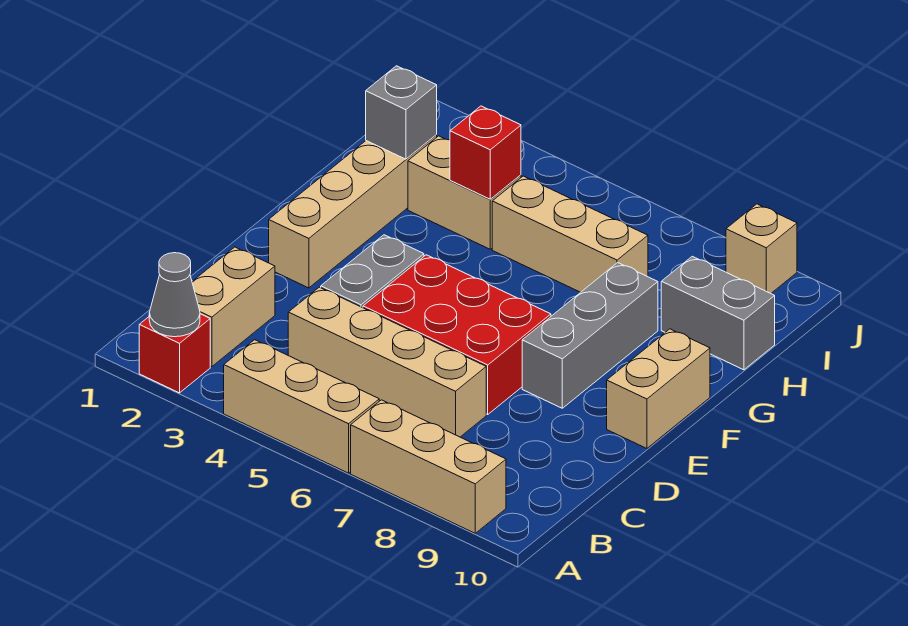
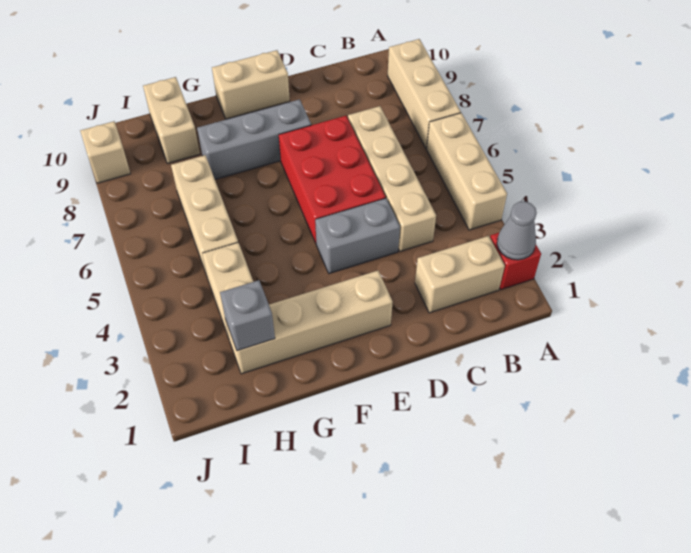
red 1x1 brick [450,106,521,199] -> none
grey 1x2 brick [661,256,775,370] -> tan 1x2 brick [143,77,200,164]

